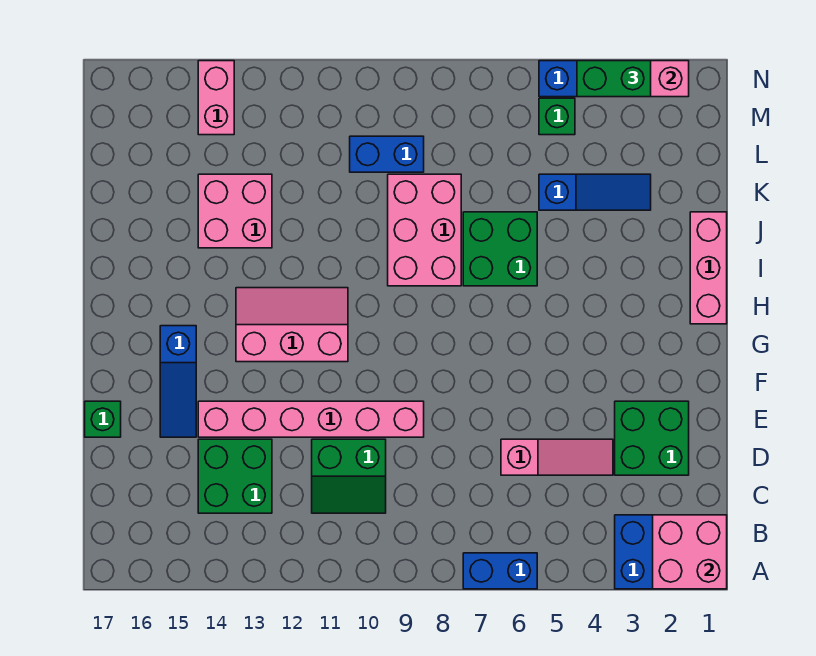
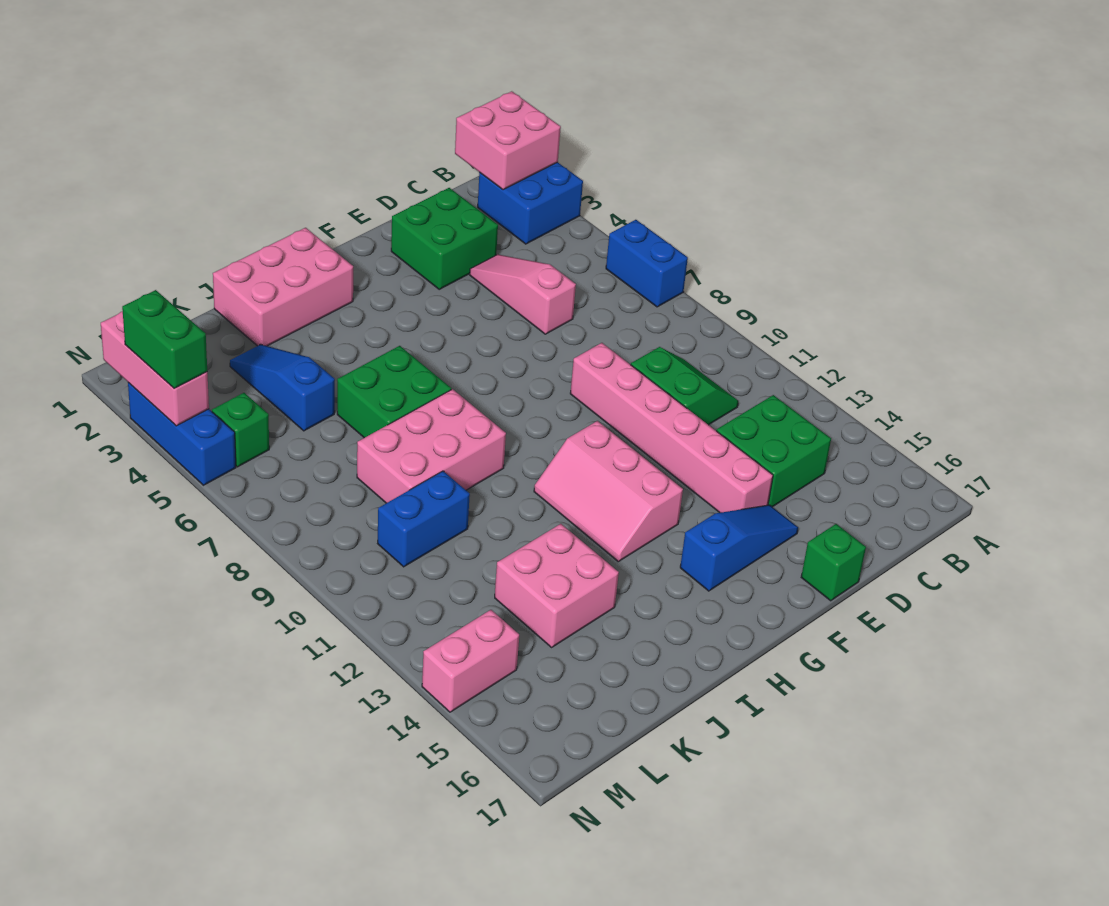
pink 1x3 brick [690,212,727,324] -> pink 2x3 brick [213,228,353,346]
blue 1x2 brick [350,136,424,172] -> blue 1x2 brick turned to [378,471,470,567]

